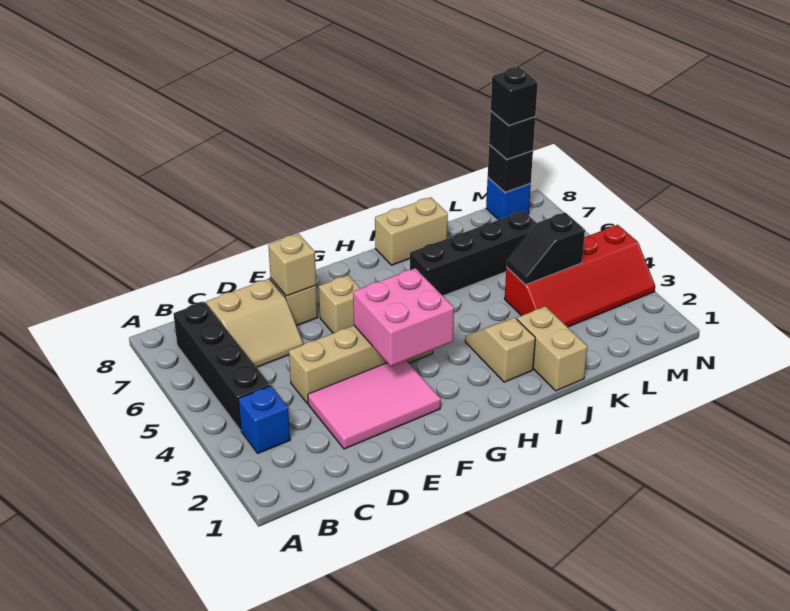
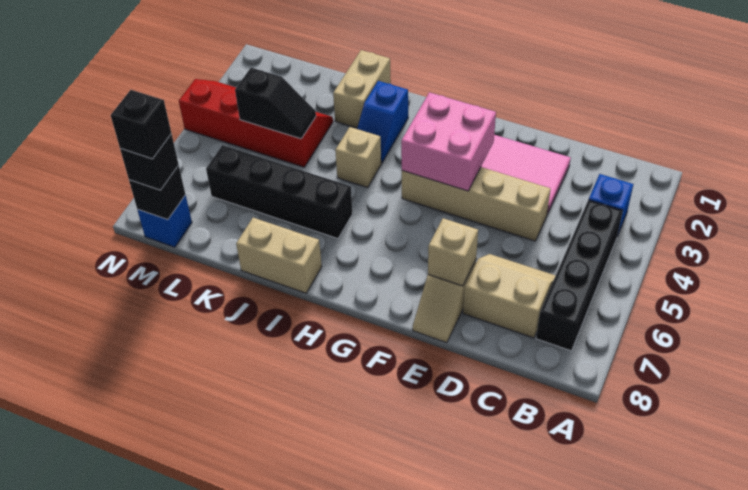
tan 1x1 brick [319,275,360,333] -> tan 1x1 brick moved to [335,127,381,188]
tan 1x2 slope [465,318,535,382] -> blue 1x2 slope [357,81,408,163]

